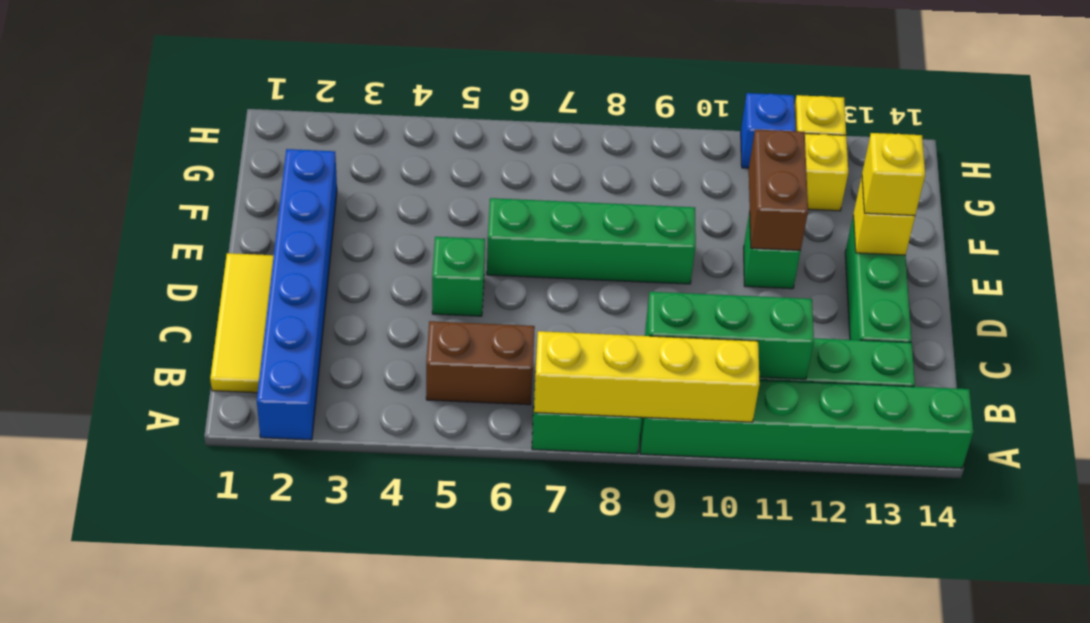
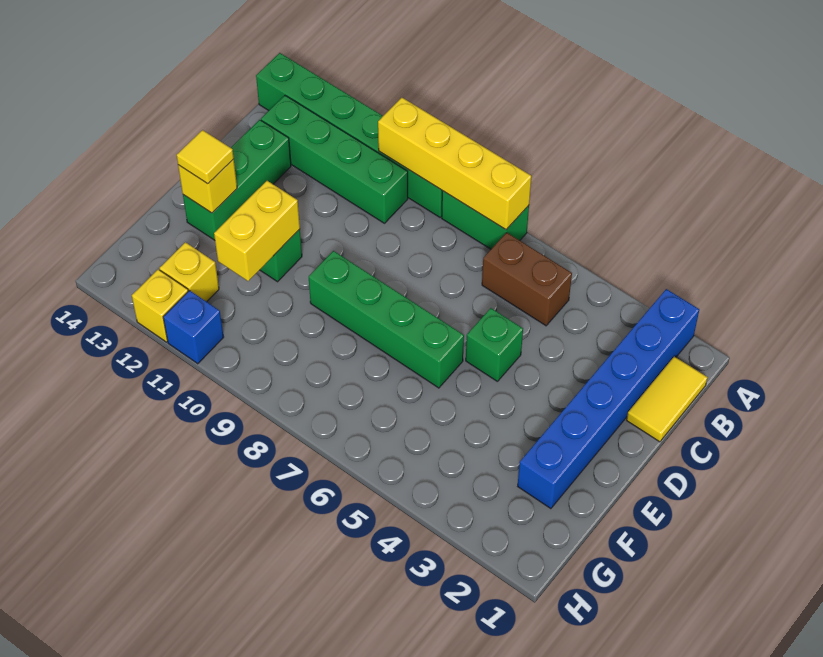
yellow 1x3 tile [210,253,274,393] -> yellow 1x2 tile [627,357,707,442]
green 1x3 brick [645,292,814,379] -> none
brown 1x2 brick [749,130,808,251] -> yellow 1x2 brick [214,181,300,281]
yellow 1x1 brick [862,133,925,216] -> yellow 1x1 tile [177,130,234,184]

